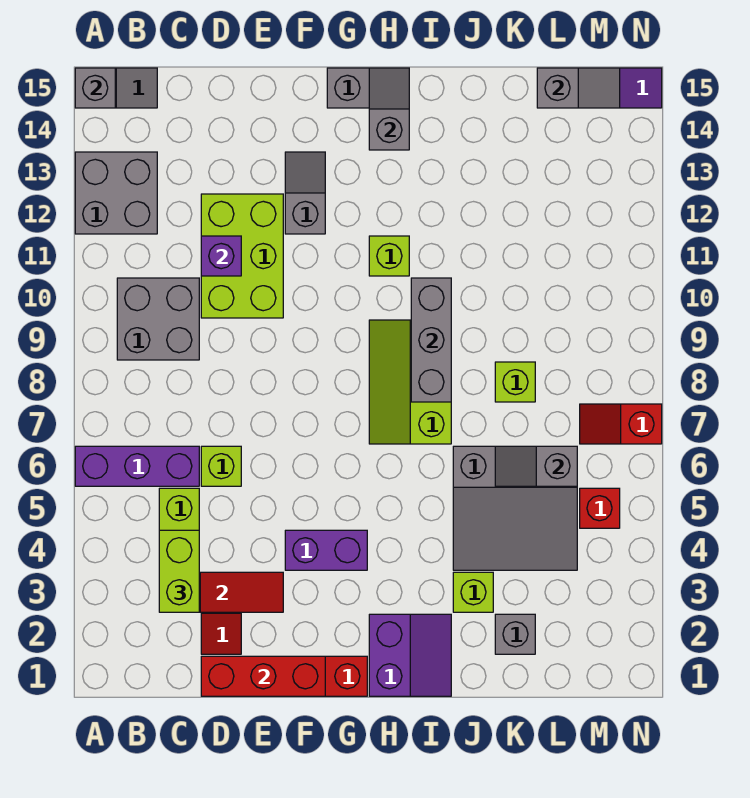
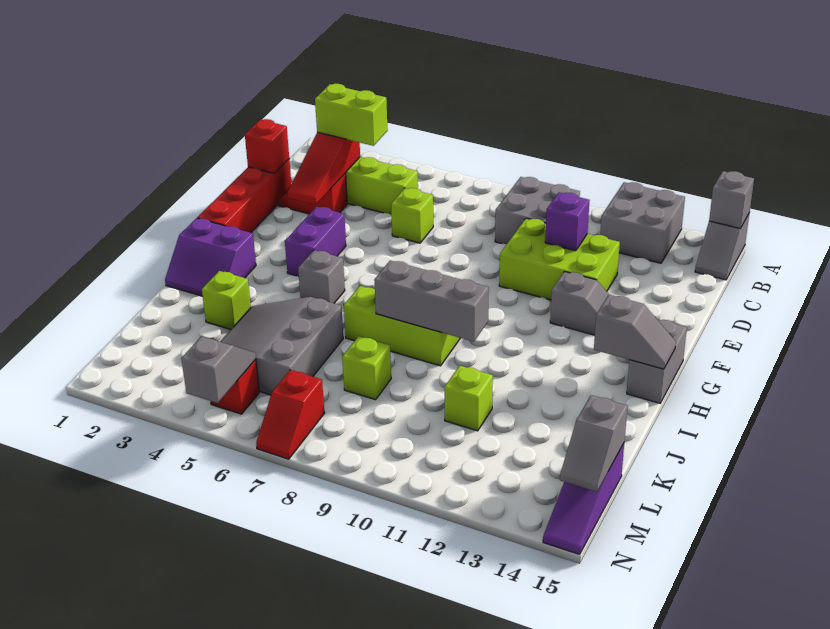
purple 1x3 brick [75,446,199,486] -> none
red 1x3 brick [201,656,325,696] -> red 1x1 brick [245,119,289,174]
lime 1x1 brick [369,236,409,276] -> lime 1x1 brick moved to [444,366,493,431]
grey 1x1 brick [495,614,535,654] -> grey 1x1 brick moved to [298,250,345,303]
grey 1x2 slope [495,446,577,486] -> grey 1x2 slope moved to [181,336,256,403]
red 1x2 slope [580,404,662,444] -> red 1x2 slope turned to [256,370,324,459]

